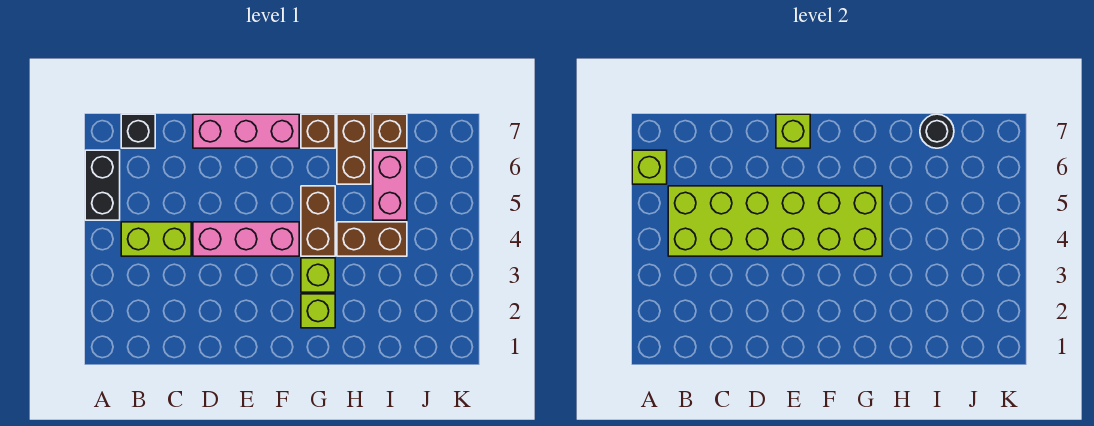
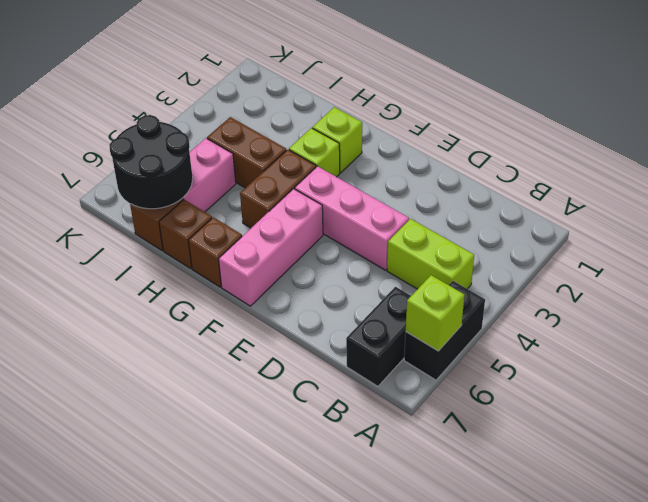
lime 2x6 brick [668,186,882,256] -> none
black 1x1 brick [121,114,155,148] -> black 1x2 brick [346,287,411,386]
pink 1x3 brick [193,114,299,148] -> pink 1x3 brick turned to [219,189,323,306]
lime 1x1 brick [776,114,810,148] -> none
brown 1x2 brick [337,114,371,184] -> brown 1x1 brick [159,200,212,269]
black 1x1 round brick [920,114,954,148] -> black 2x2 round brick [109,115,193,209]

